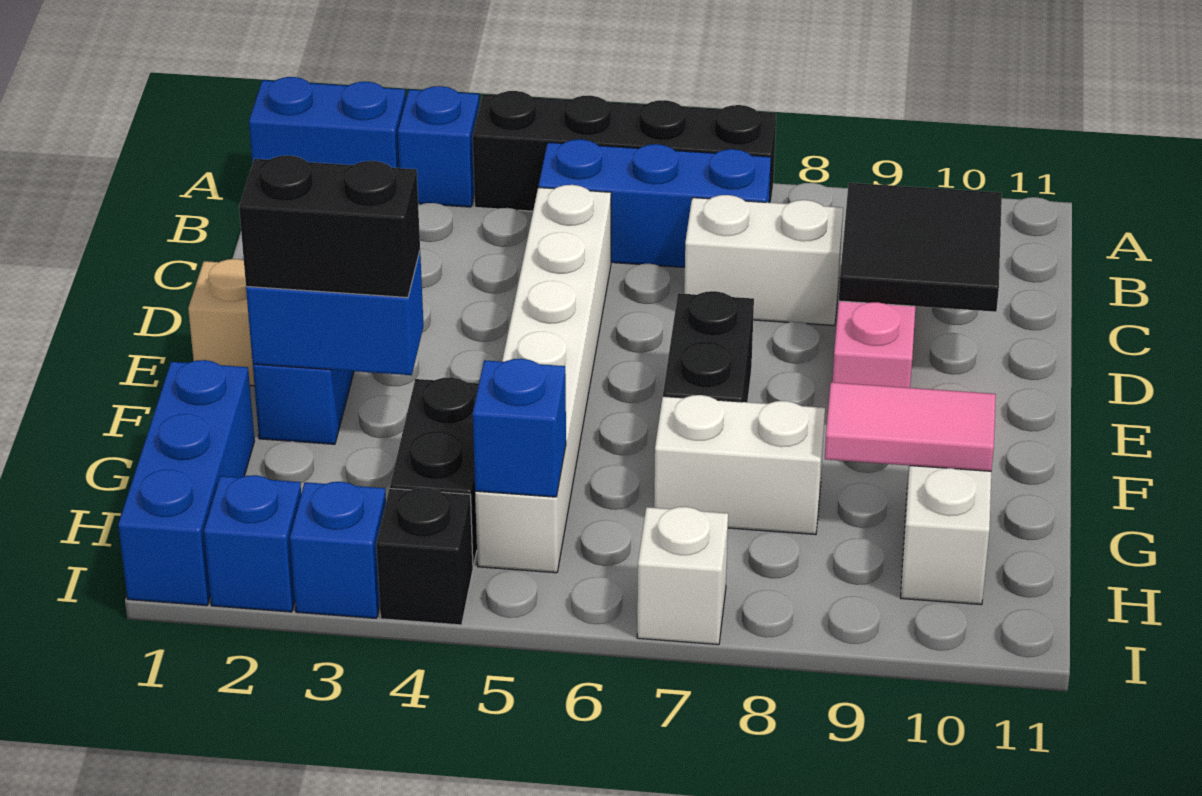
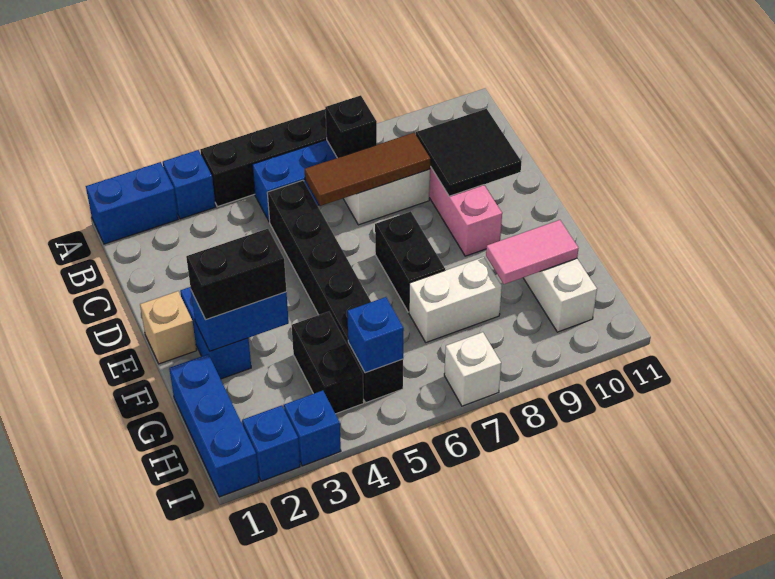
white 1x6 brick [475,185,611,573] -> black 1x6 brick [267,180,403,403]
none -> brown 1x3 tile [305,133,430,206]
black 1x1 brick [376,488,473,625] -> black 1x1 brick moved to [325,95,377,158]

